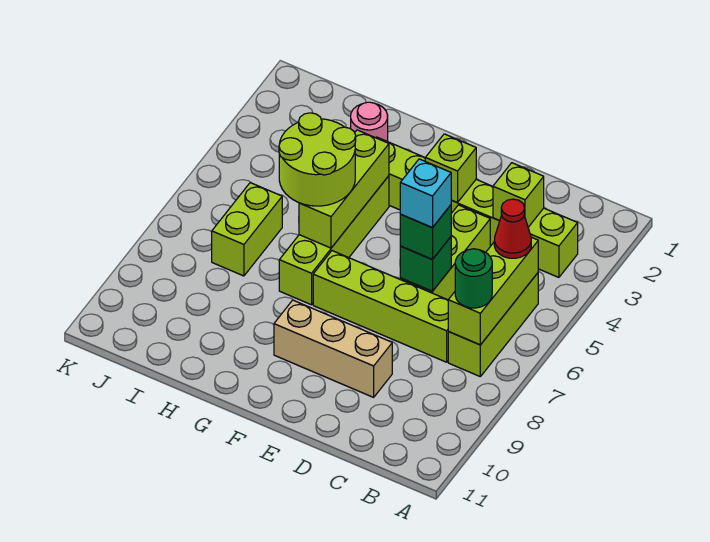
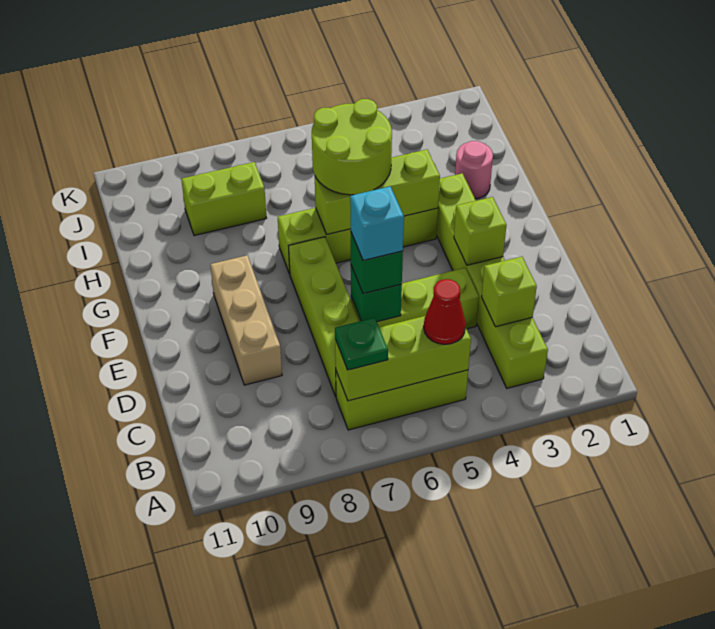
green 1x1 round brick [455,249,492,308] -> green 1x1 plate [335,318,388,370]
lime 1x2 brick [212,183,282,276] -> lime 1x2 brick moved to [181,162,266,236]

